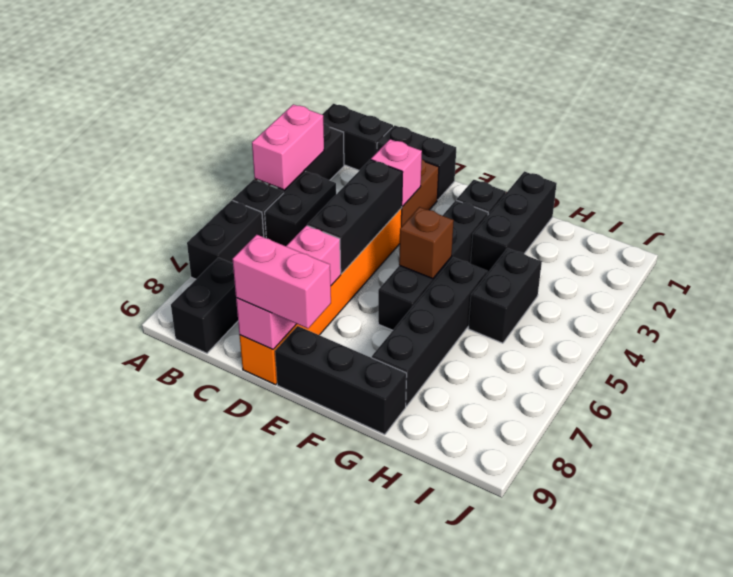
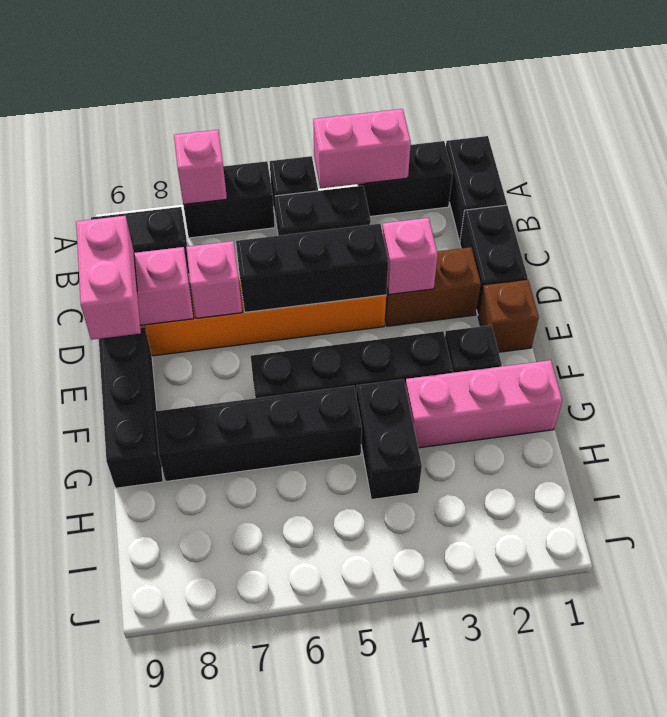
none -> pink 1x1 brick [174,130,227,204]
brown 1x1 brick [399,207,454,279] -> brown 1x1 brick moved to [478,280,539,352]
black 1x3 brick [471,171,557,273] -> pink 1x3 brick [405,360,562,448]
black 1x2 brick [469,248,542,343] -> black 1x2 brick turned to [356,379,422,500]

